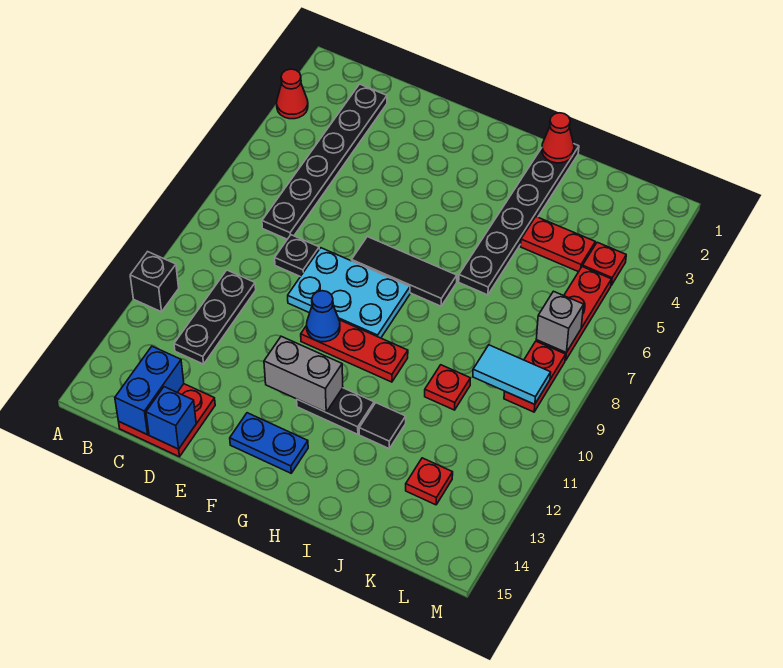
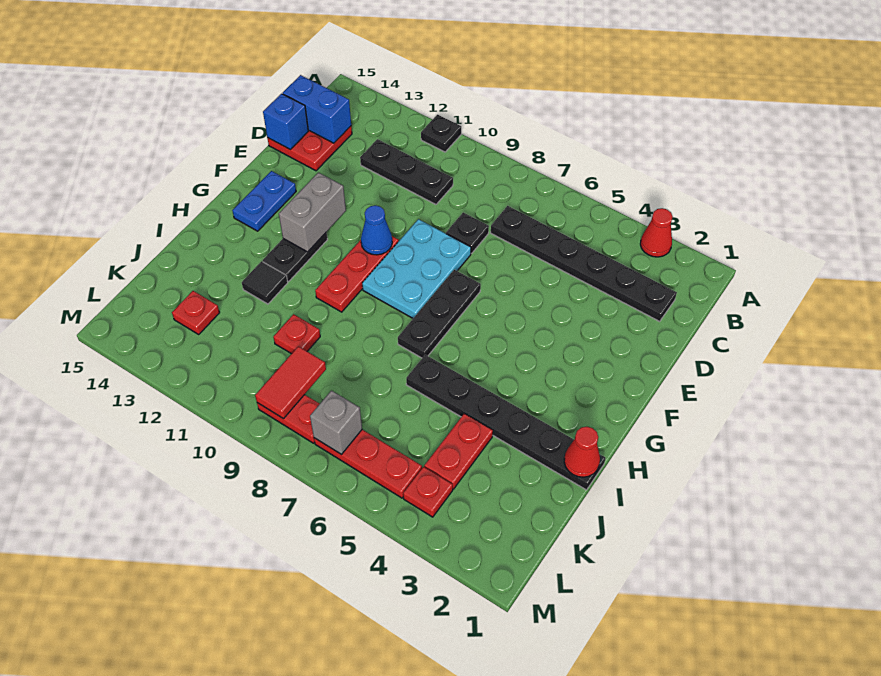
black 1x1 brick [130,252,179,312] -> black 1x1 plate [421,115,461,152]
black 1x3 tile [352,237,457,306] -> black 1x3 plate [398,270,481,358]
cyan 1x2 tile [473,345,551,404] -> red 1x2 tile [255,346,326,419]

